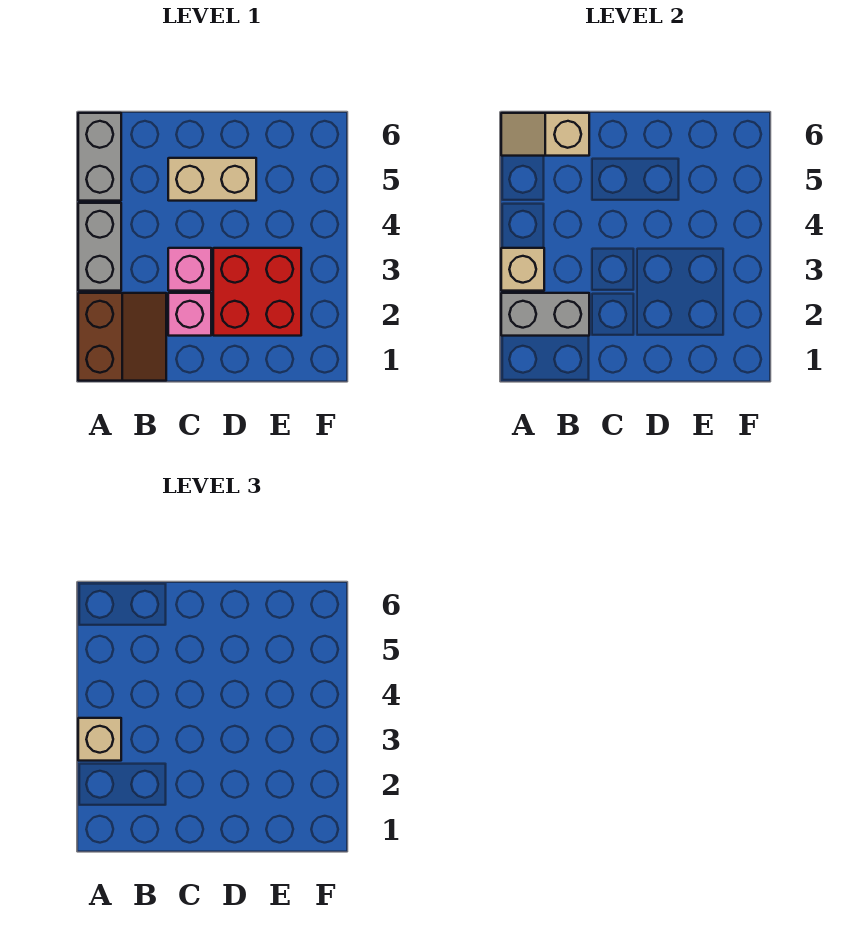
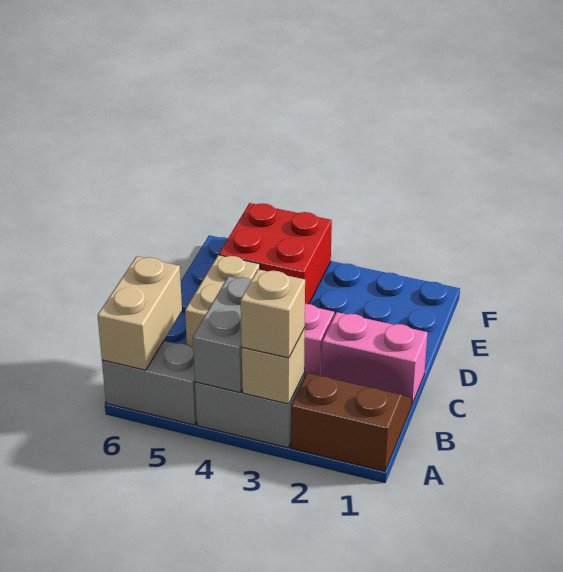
grey 1x2 brick [501,293,589,336] -> grey 1x2 brick moved to [193,276,251,393]
tan 1x2 slope [501,113,589,156] -> tan 1x2 brick [98,256,182,370]
pink 1x1 brick [168,293,211,336] -> pink 1x2 brick [322,312,428,404]
red 2x2 brick [213,248,301,336] -> red 2x2 brick moved to [219,203,332,304]

